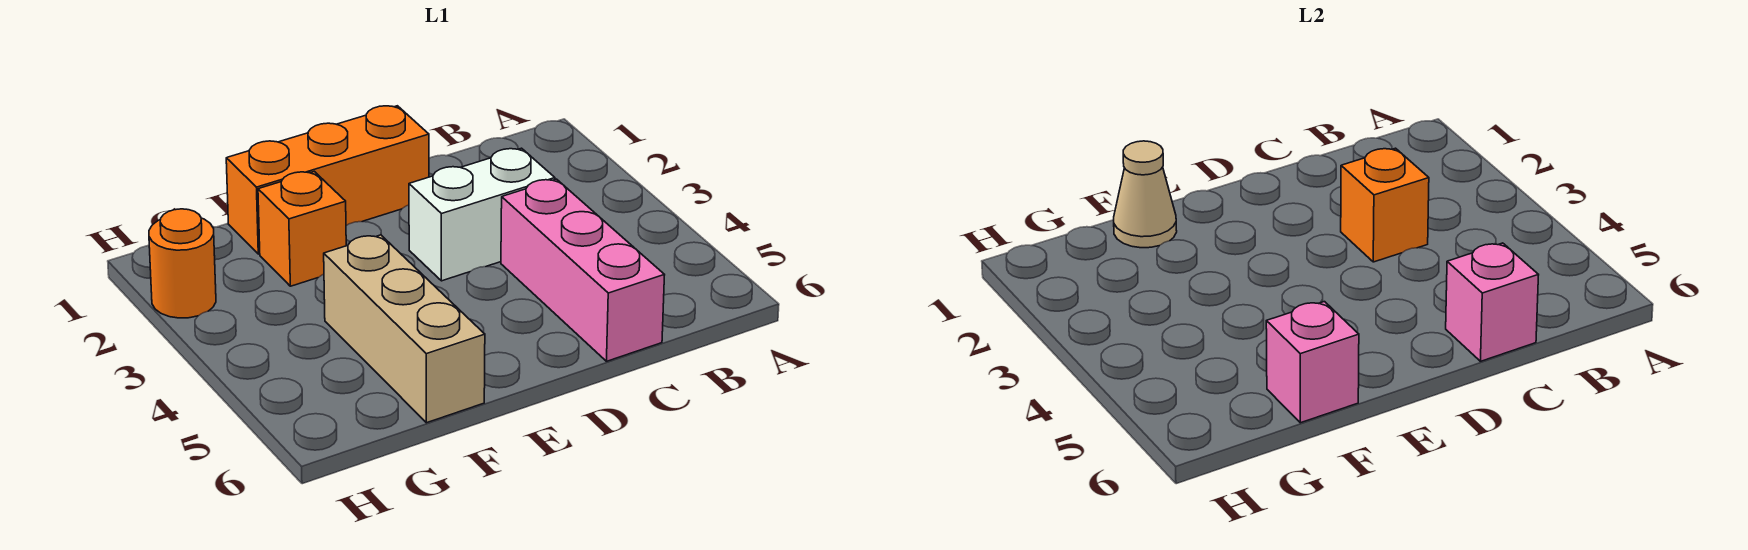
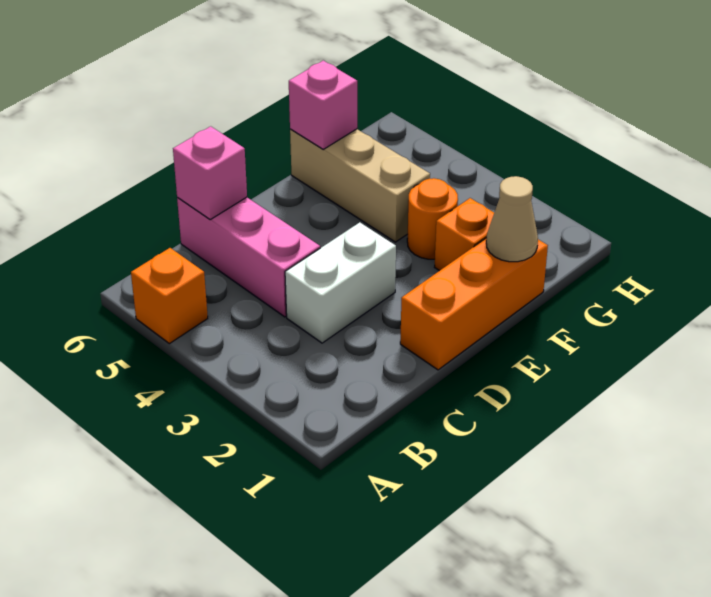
orange 1x1 brick [1341,148,1429,262] -> orange 1x1 brick moved to [131,248,208,344]
orange 1x1 round brick [149,209,216,318] -> orange 1x1 round brick moved to [407,178,458,259]

